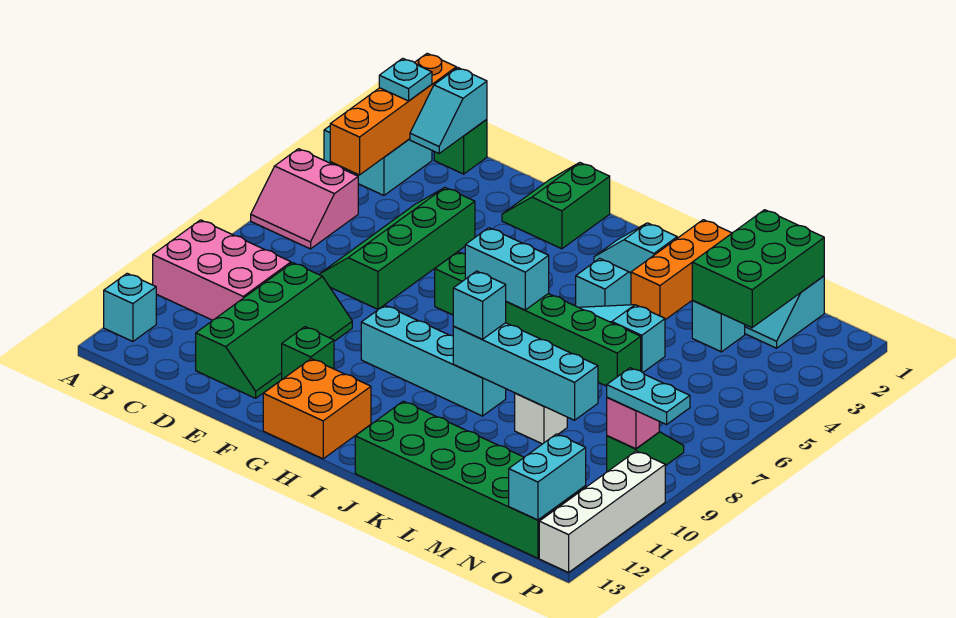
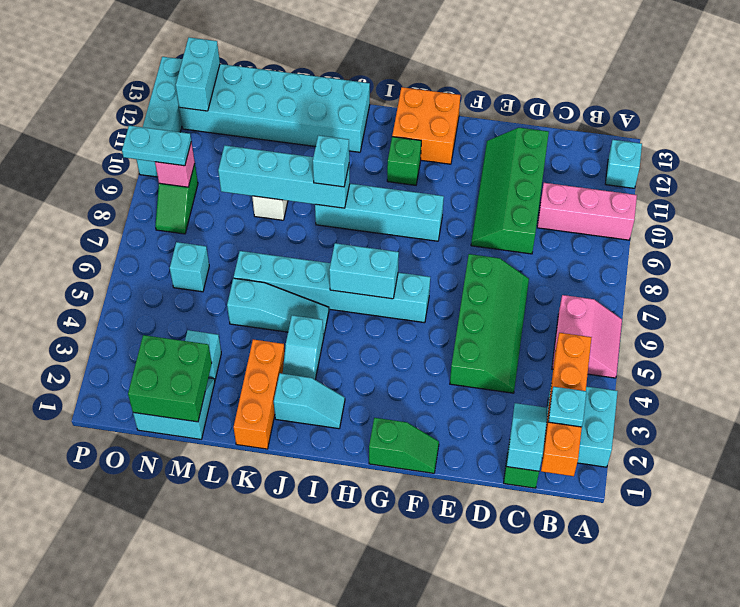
pink 2x2 slope [251,149,358,249] -> pink 2x2 slope turned to [552,295,622,378]
pink 2x3 brick [153,220,291,320] -> pink 1x3 brick [537,183,637,240]
green 2x2 slope [502,163,610,249] -> green 1x2 slope [369,418,439,473]
green 1x1 brick [282,327,334,379] -> green 1x1 brick moved to [387,137,421,185]
green 1x6 brick [435,252,641,386] -> cyan 1x6 brick [234,251,430,323]
green 2x6 brick [355,401,586,558] -> cyan 2x6 brick [179,64,370,152]
green 2x3 brick [692,210,824,328] -> green 2x2 brick [128,335,212,422]
none -> cyan 1x1 brick [170,242,209,292]
white 1x4 brick [539,451,665,572] -> cyan 1x4 brick [136,57,182,177]

